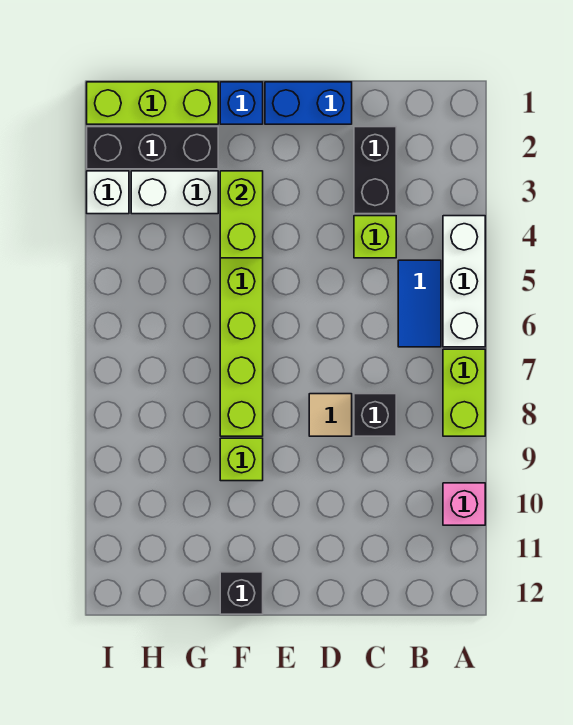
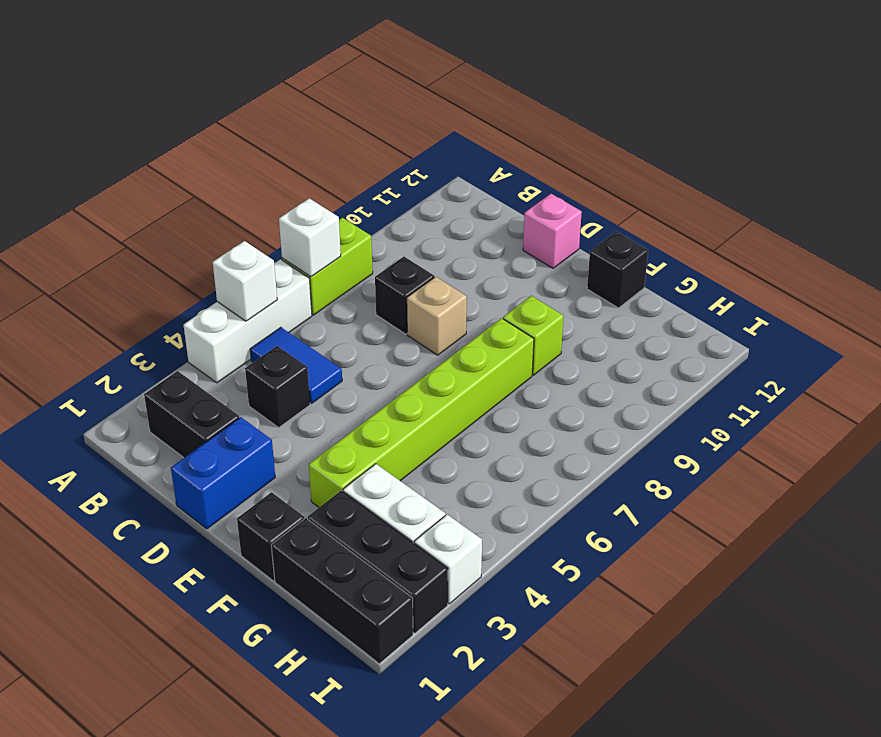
none -> white 1x1 brick [213,241,277,321]
none -> white 1x1 brick [279,198,341,277]
pink 1x1 brick [443,483,485,525] -> pink 1x1 brick moved to [523,194,582,268]
blue 1x2 tile [398,260,441,347] -> blue 1x2 tile turned to [250,327,342,403]
black 1x2 brick [354,127,396,214] -> black 1x2 brick turned to [144,371,239,458]
lime 1x1 brick [354,216,396,258] -> black 1x1 brick [245,346,310,427]
blue 1x2 brick [265,82,352,124] -> blue 1x2 brick turned to [171,417,275,529]
tan 1x1 tile [309,394,352,436] -> tan 1x1 brick [407,277,467,355]
blue 1x1 brick [220,82,263,124] -> black 1x1 brick [237,492,304,581]
lime 1x2 brick [220,171,263,258] -> none
lime 1x3 brick [87,82,218,124] -> black 1x3 brick [271,518,413,664]

